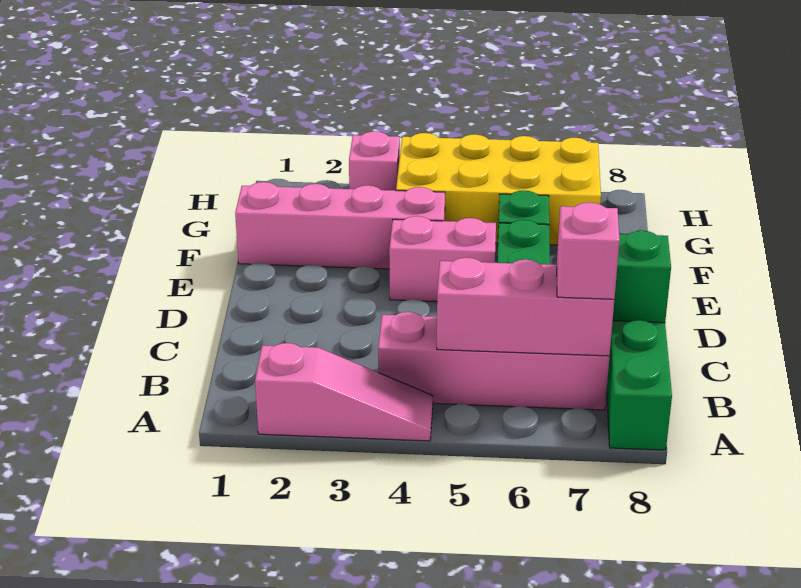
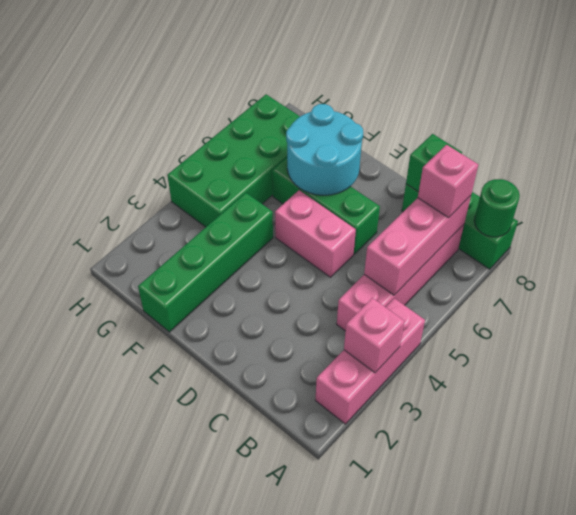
pink 1x3 slope [255,343,433,441] -> pink 1x3 brick [315,298,425,424]
none -> green 1x1 round brick [474,179,520,237]
pink 1x2 brick [389,216,496,302] -> pink 1x2 brick turned to [275,190,356,277]
none -> cyan 2x2 round brick [286,104,363,195]
pink 1x4 brick [235,182,445,269] -> green 1x4 brick [138,193,273,332]
yellow 2x4 brick [396,133,601,245] -> green 2x4 brick [167,94,300,227]
pink 1x1 brick [349,131,400,191] -> pink 1x1 brick moved to [344,298,405,373]

